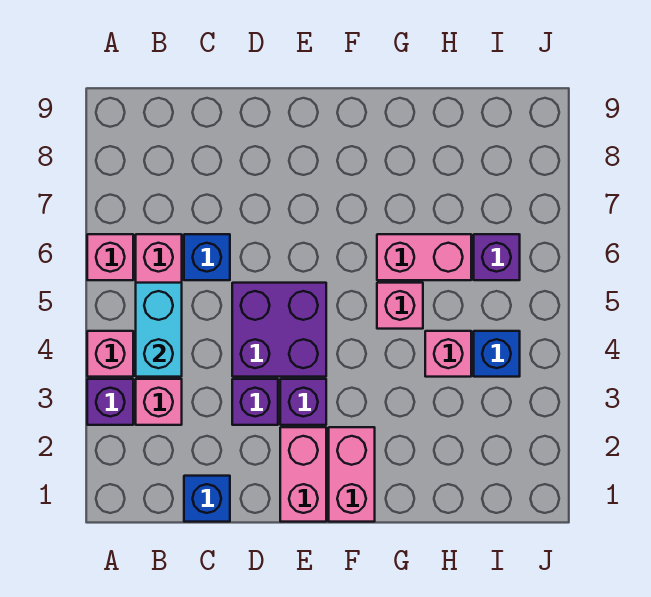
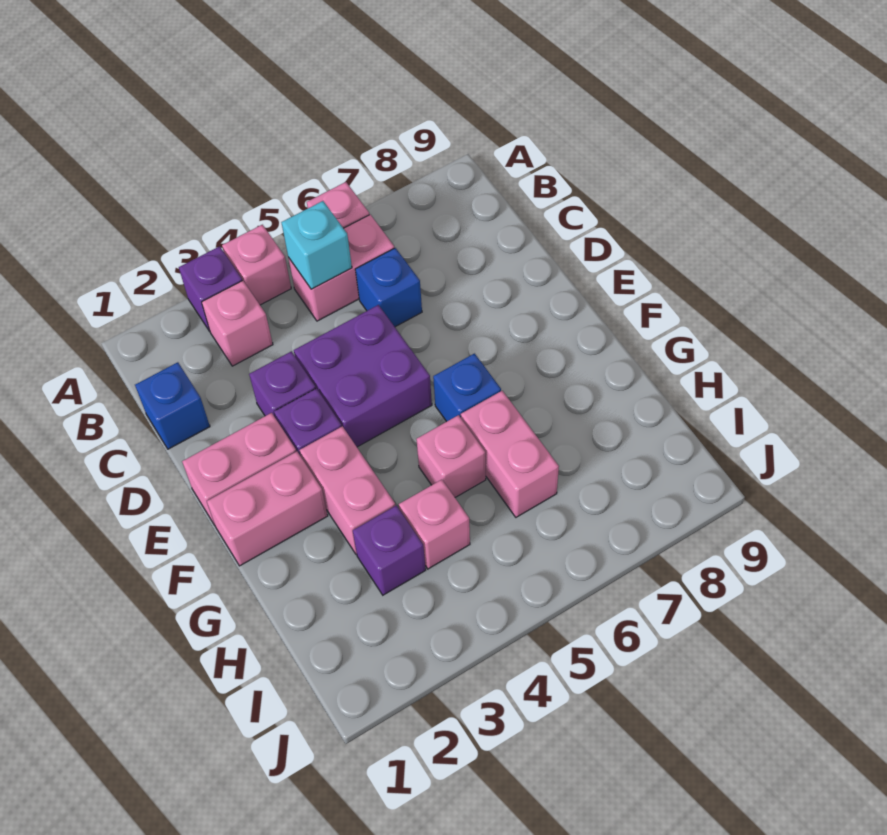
cyan 1x2 brick [136,283,182,377] -> cyan 1x1 brick [281,201,352,289]
none -> pink 1x2 brick [300,426,395,554]
blue 1x1 brick [474,331,520,377] -> blue 1x1 brick moved to [433,354,501,422]
purple 1x1 brick [474,234,520,280] -> purple 1x1 brick moved to [353,505,426,595]

